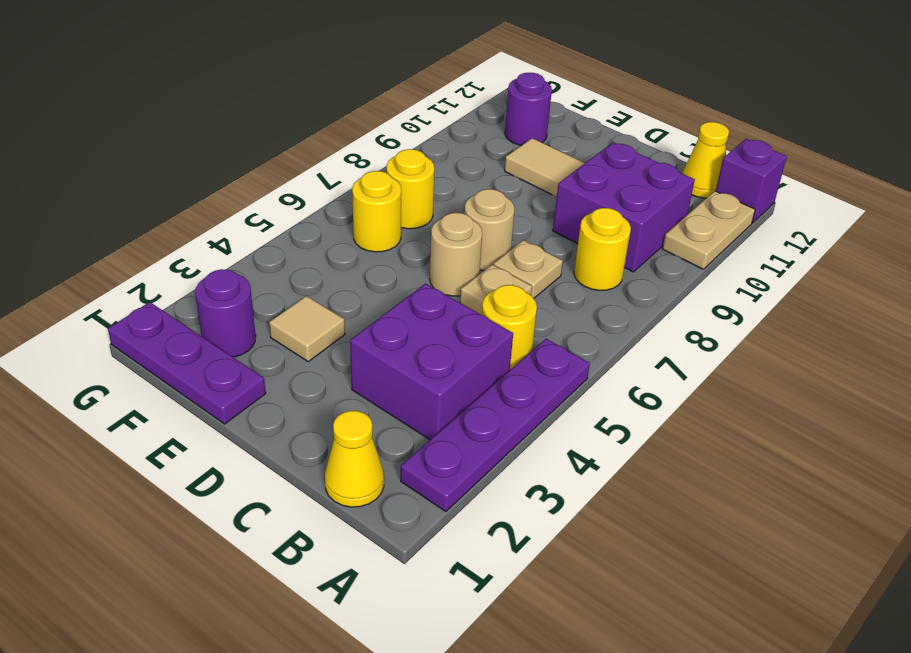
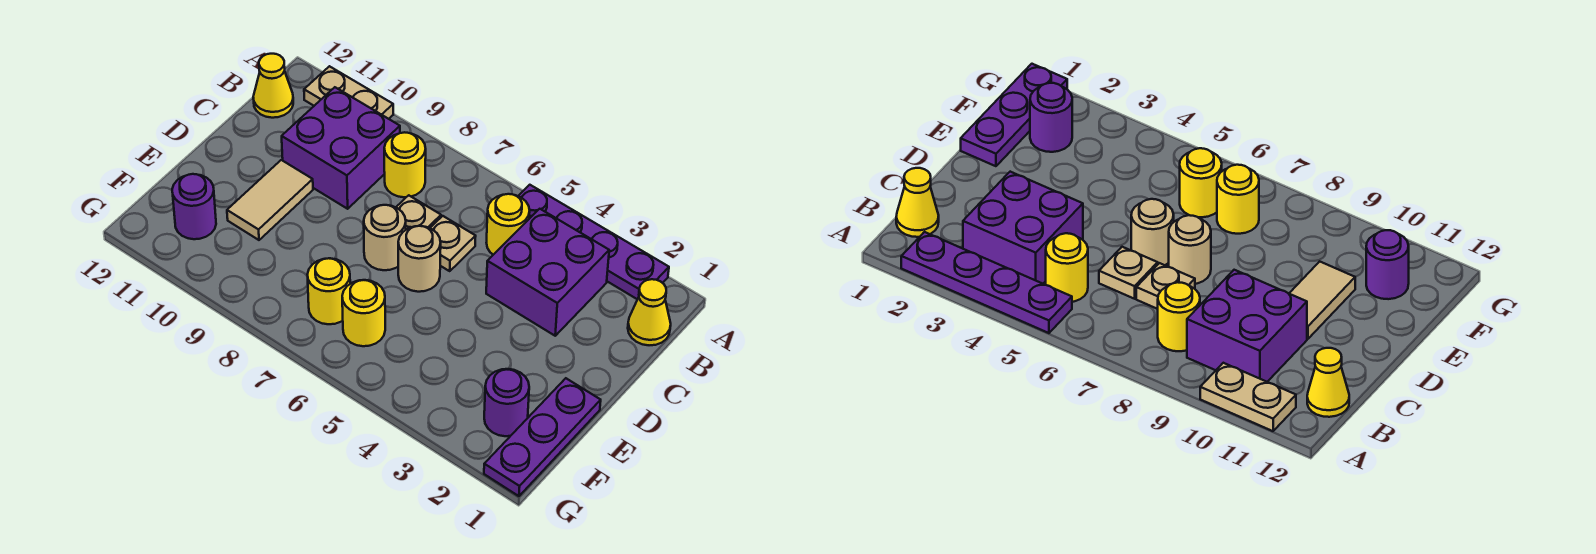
purple 1x1 brick [716,139,787,223] -> none
tan 1x1 tile [269,296,345,362] -> none

